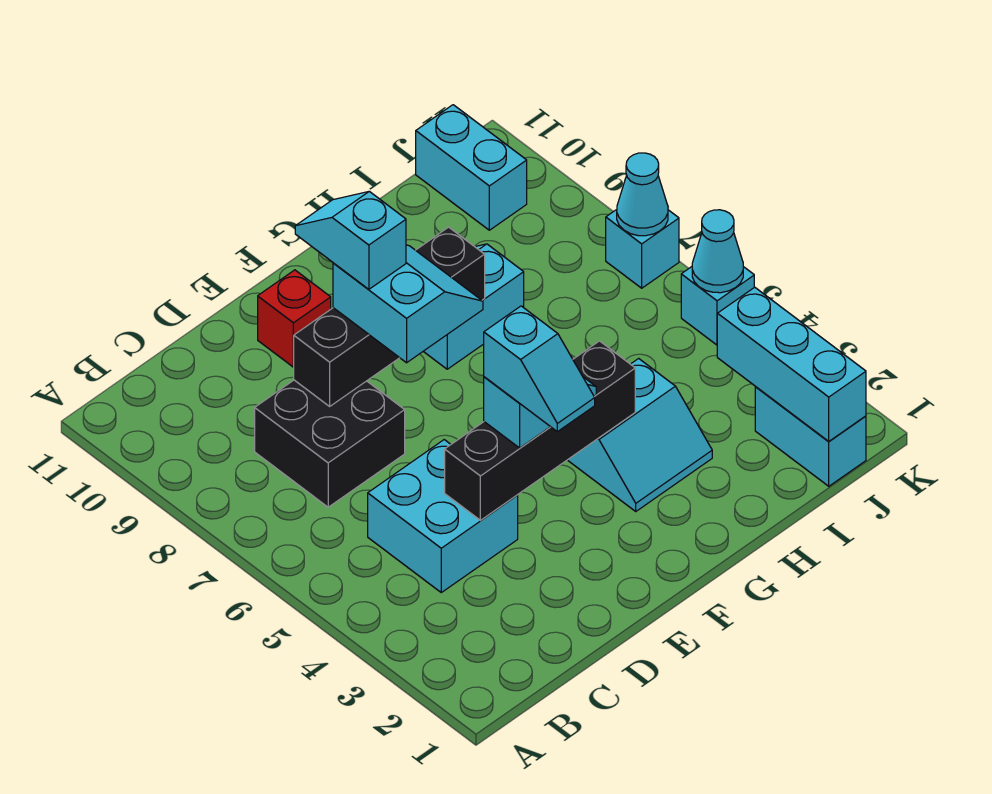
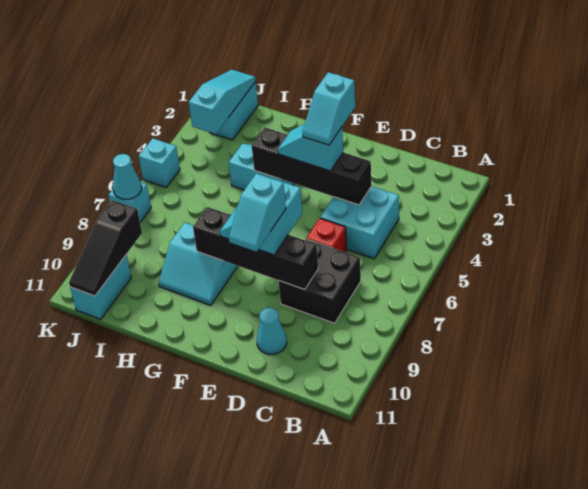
cyan 1x2 slope [484,306,595,432] -> cyan 1x2 slope turned to [303,72,355,145]
red 1x1 brick [258,270,331,367] -> red 1x1 brick moved to [307,218,347,252]
cyan 1x3 brick [717,287,866,441] -> cyan 1x3 slope [189,70,256,134]
none -> black 1x3 slope [69,200,142,296]
cyan 1x1 cone [692,210,743,293] -> cyan 1x1 cone moved to [257,308,287,354]

